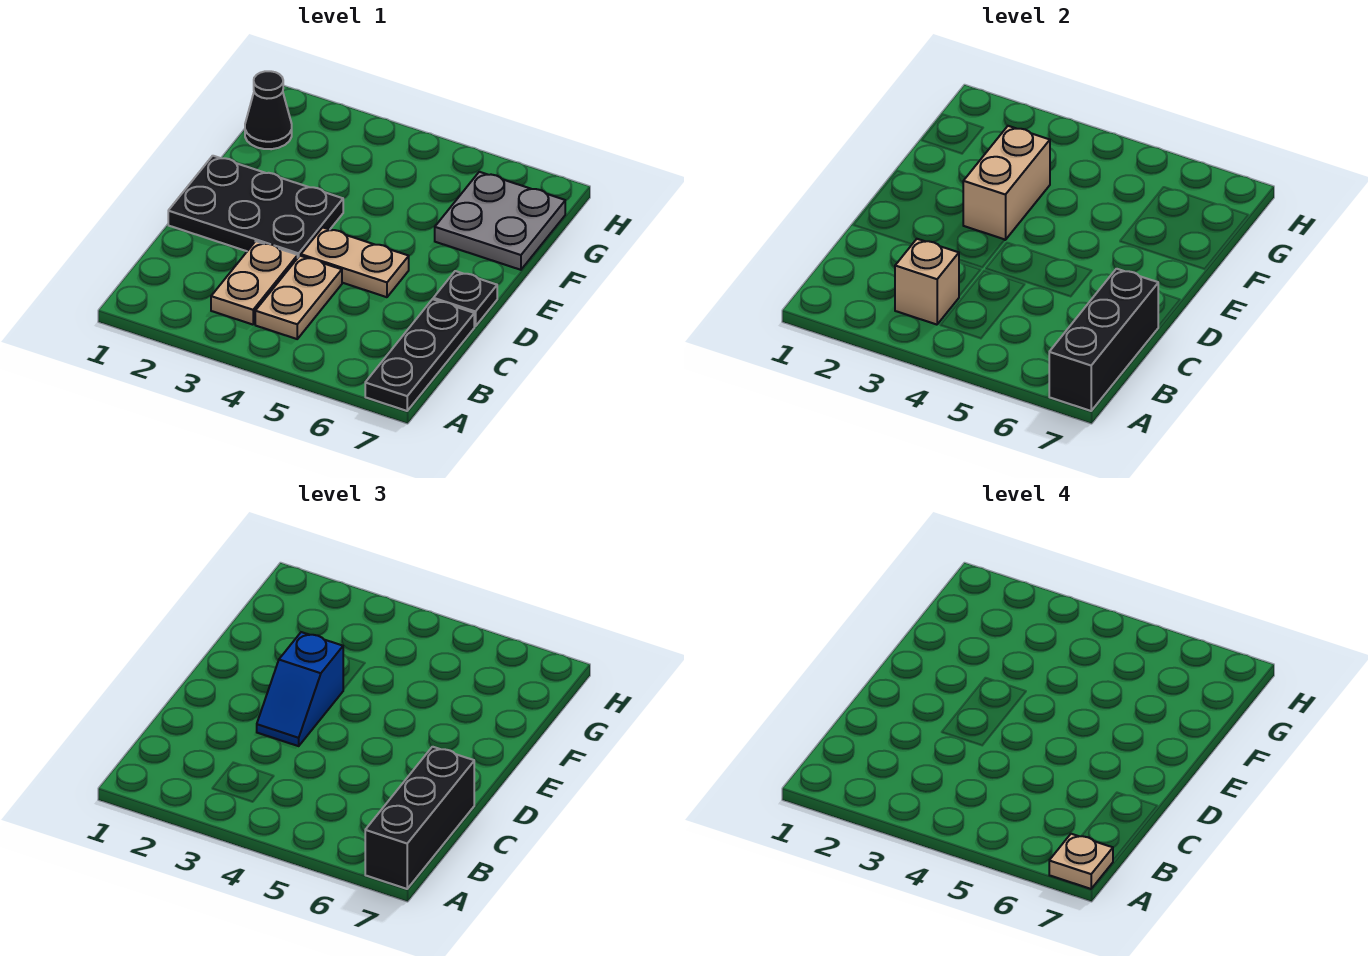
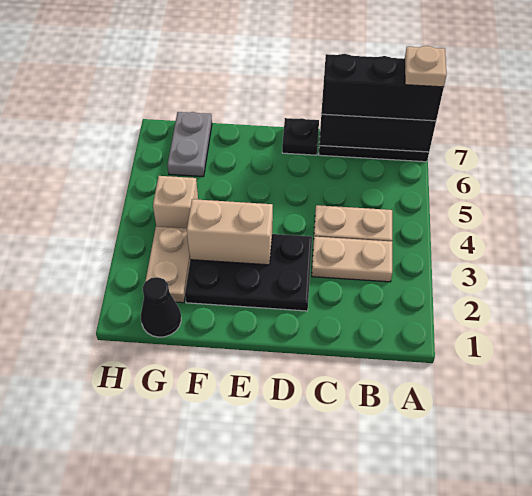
tan 1x1 brick [895,239,959,325] -> tan 1x1 brick moved to [153,176,198,228]
black 2x3 plate [168,156,343,257] -> black 2x3 plate turned to [185,234,312,311]
blue 1x2 slope [257,632,343,746] -> none
tan 1x2 plate [301,227,409,297] -> tan 1x2 plate moved to [145,227,190,303]
grey 2x2 plate [435,172,565,270] -> grey 1x2 plate [167,112,212,177]

